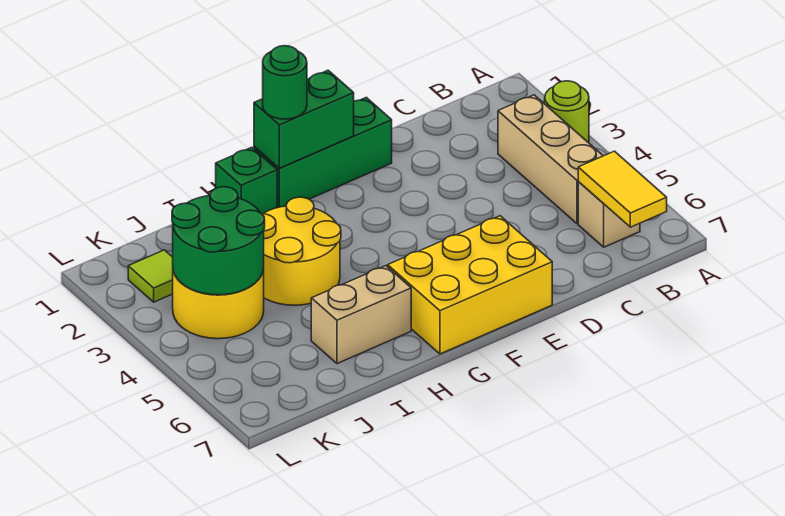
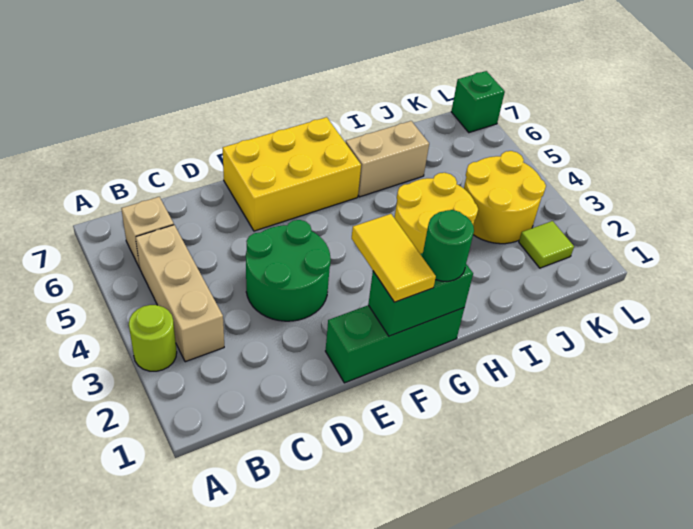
yellow 1x2 tile [578,151,667,227] -> yellow 1x2 tile moved to [352,214,436,302]
green 1x1 brick [216,147,277,214] -> green 1x1 brick moved to [451,71,505,133]
green 2x2 round brick [172,187,265,295] -> green 2x2 round brick moved to [246,220,331,321]

